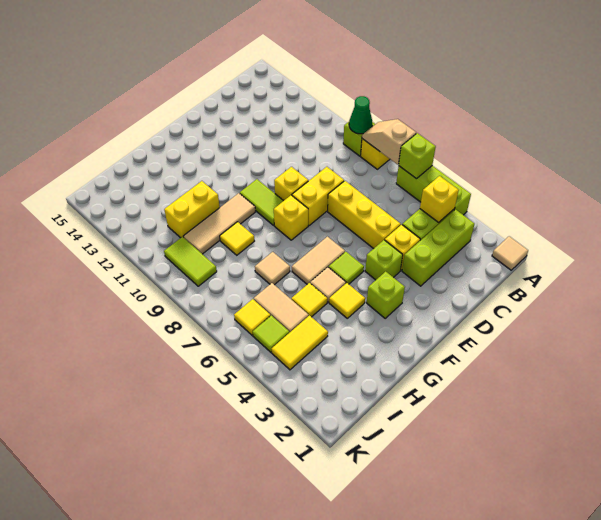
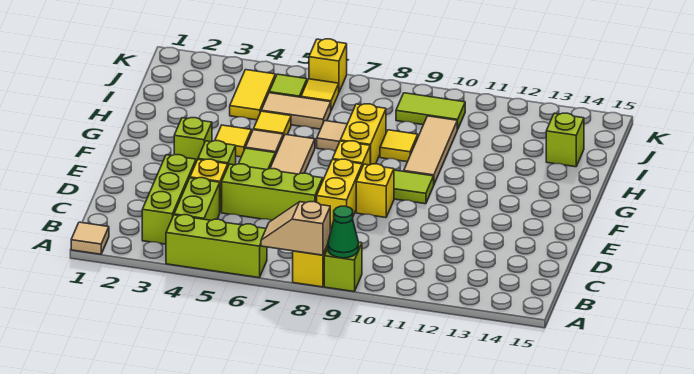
lime 1x1 brick [399,133,436,179] -> lime 1x1 brick moved to [546,113,584,167]
tan 1x2 slope [362,119,416,164] -> tan 1x2 slope turned to [261,202,330,255]
yellow 1x1 brick [420,176,459,222] -> yellow 1x1 brick moved to [309,39,347,92]
yellow 1x3 brick [328,181,401,249] -> lime 1x3 brick [222,164,323,221]
yellow 1x2 brick [164,181,220,238] -> yellow 1x2 brick moved to [340,104,386,164]

